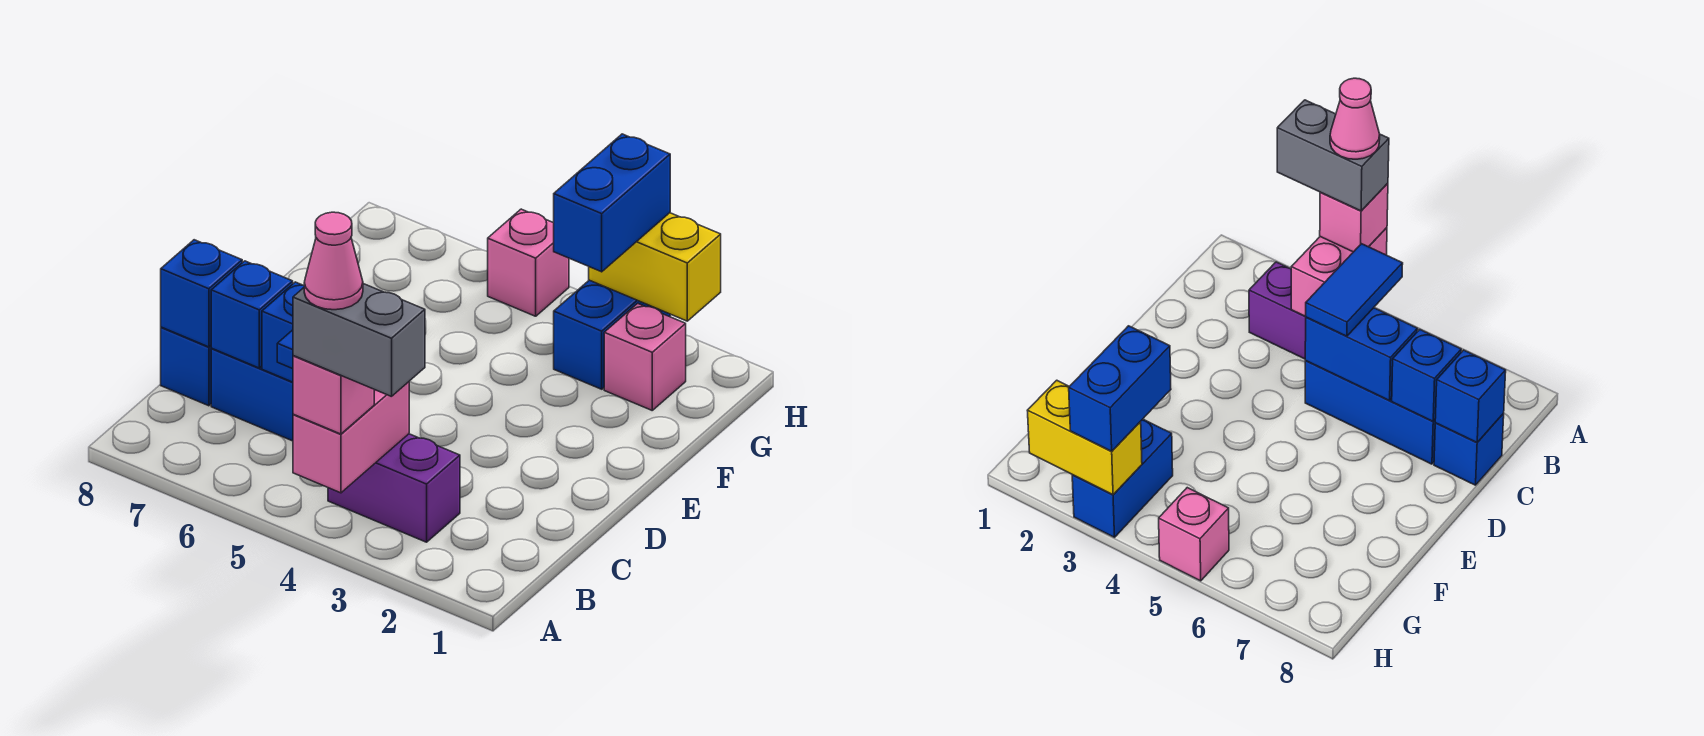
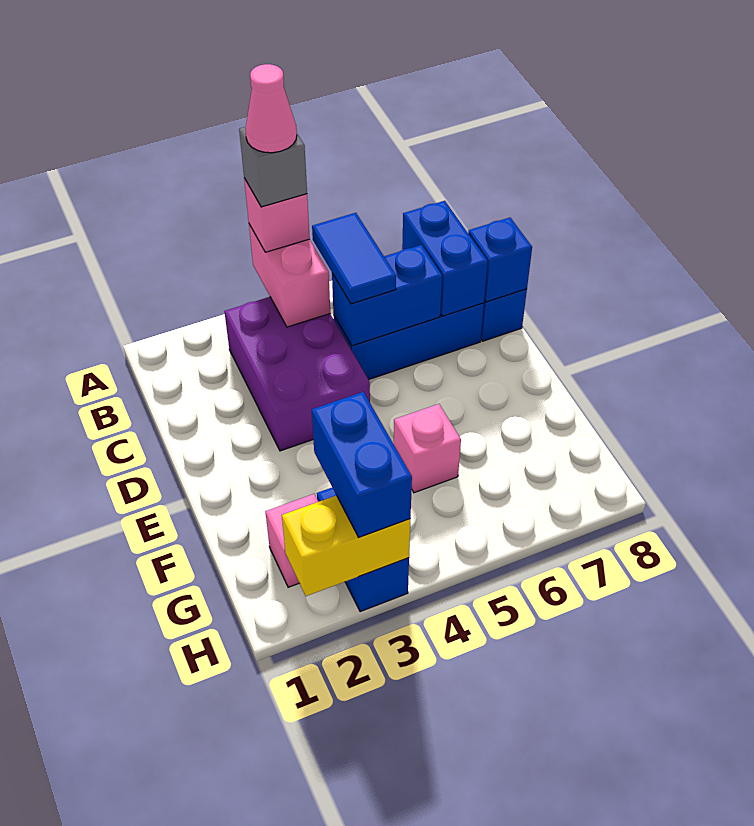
grey 1x2 brick [293,284,425,397] -> grey 1x1 brick [239,127,307,207]
purple 1x2 brick [328,434,460,542] -> purple 2x3 brick [224,297,370,451]
blue 1x1 brick [211,261,293,368] -> blue 1x2 brick [402,201,488,316]
pink 1x1 brick [488,209,569,316] -> pink 1x1 brick moved to [394,404,461,493]

